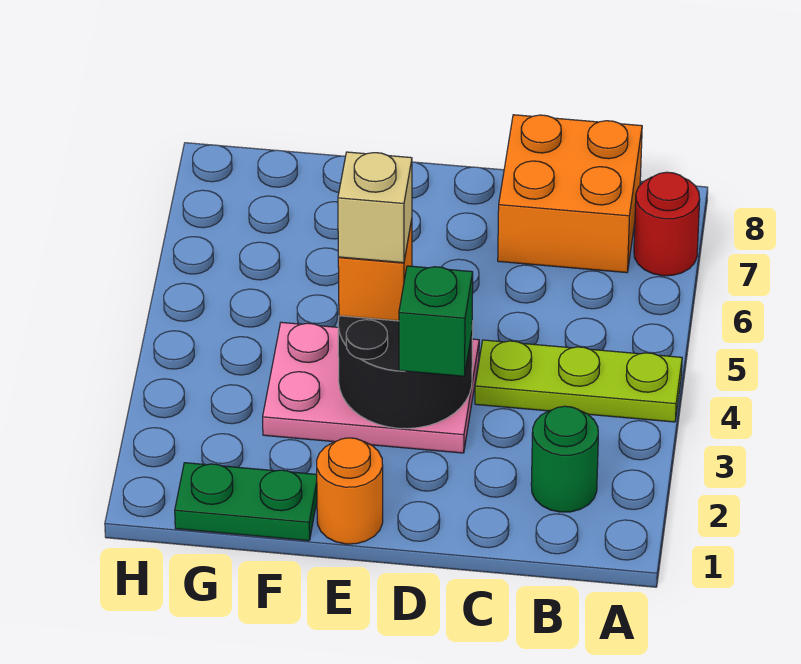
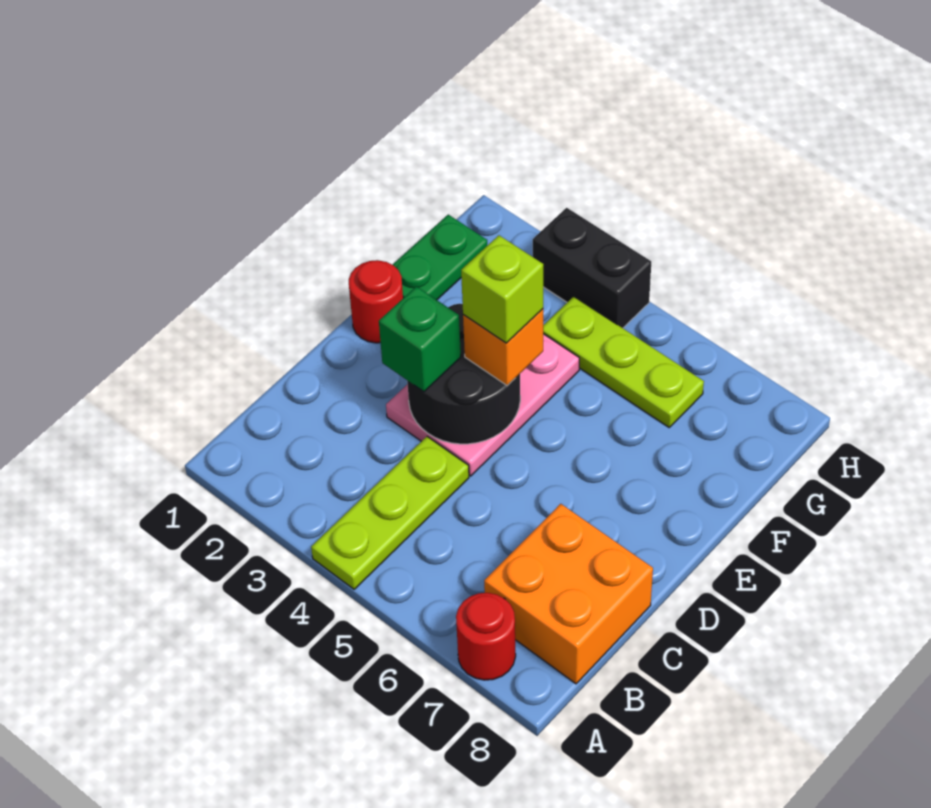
green 1x1 round brick [531,406,598,512] -> none
orange 1x1 round brick [317,438,383,544] -> red 1x1 round brick [349,260,403,343]
tan 1x1 brick [338,152,412,263] -> lime 1x1 brick [461,235,543,343]
none -> lime 1x3 plate [543,297,704,427]
none -> black 1x2 brick [533,208,651,328]

